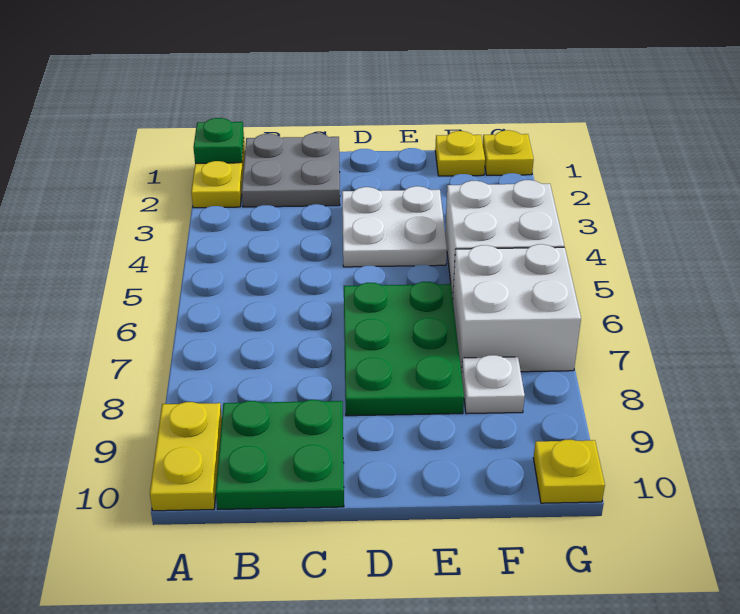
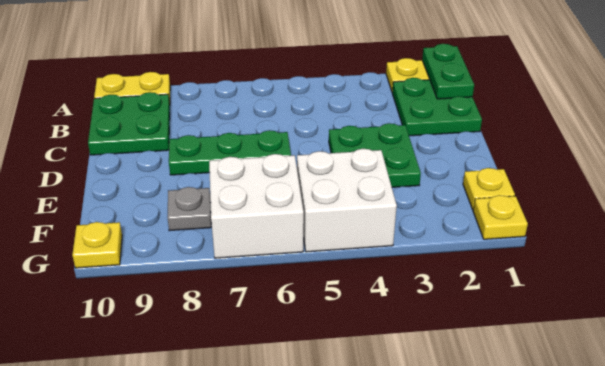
green 1x1 plate [194,118,244,163] -> green 1x2 plate [422,44,474,99]
grey 2x2 plate [242,133,340,207] -> green 2x2 plate [392,78,482,136]
white 2x2 plate [342,186,447,267] -> green 2x2 plate [329,123,421,187]
green 2x3 plate [344,282,464,416] -> green 1x3 plate [169,130,291,175]
white 1x1 plate [461,355,525,414] -> grey 1x1 plate [168,187,211,231]

